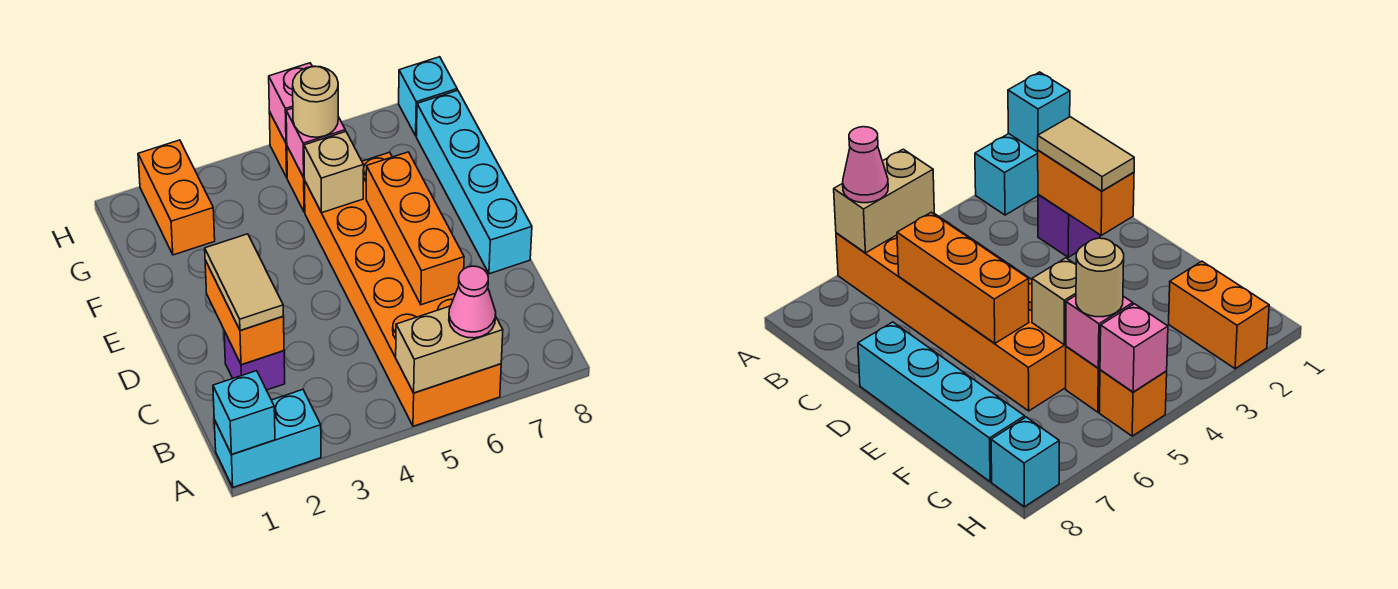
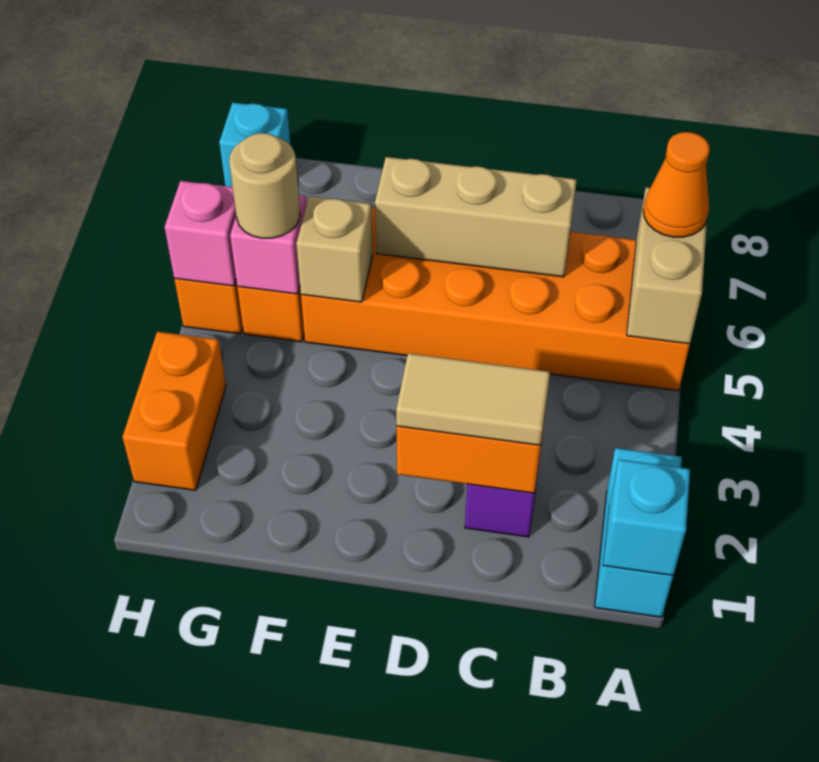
pink 1x1 cone [449,266,496,338] -> orange 1x1 cone [643,132,710,237]
orange 1x3 brick [366,152,464,305] -> tan 1x3 brick [375,157,577,277]
cyan 1x4 brick [416,90,532,274] -> none
orange 1x2 brick [138,140,215,255] -> orange 1x2 brick turned to [122,332,226,490]

